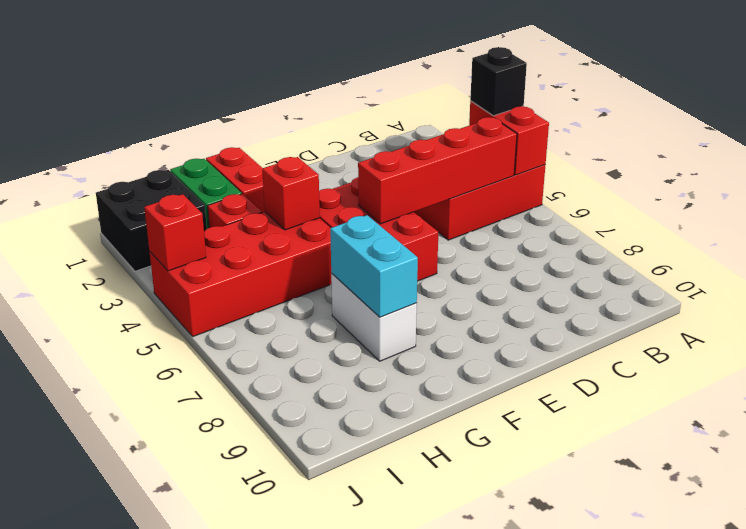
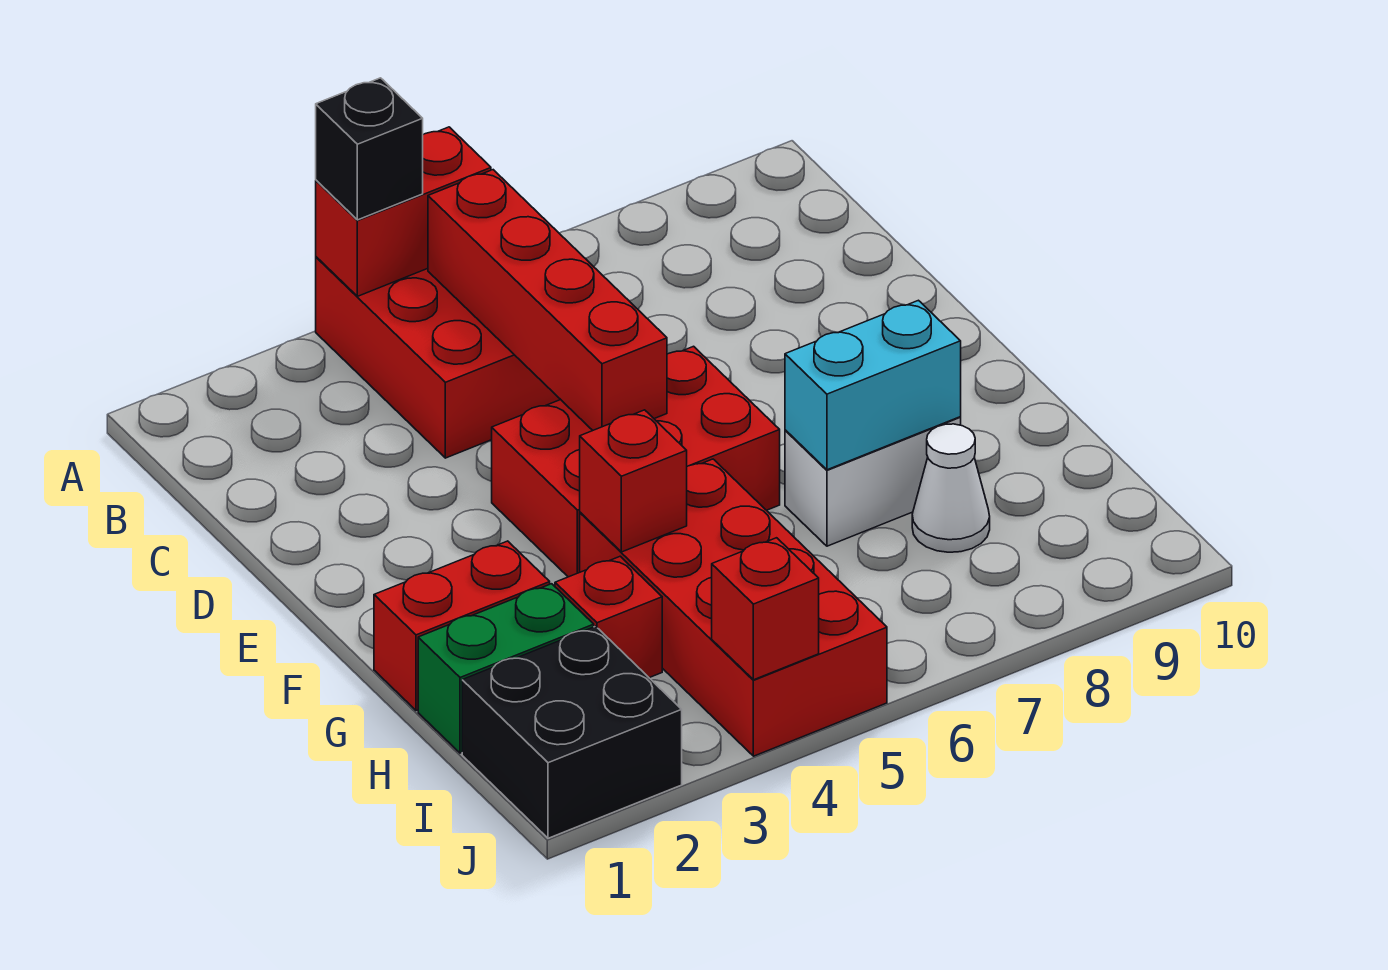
none -> white 1x1 cone [912,424,990,552]

